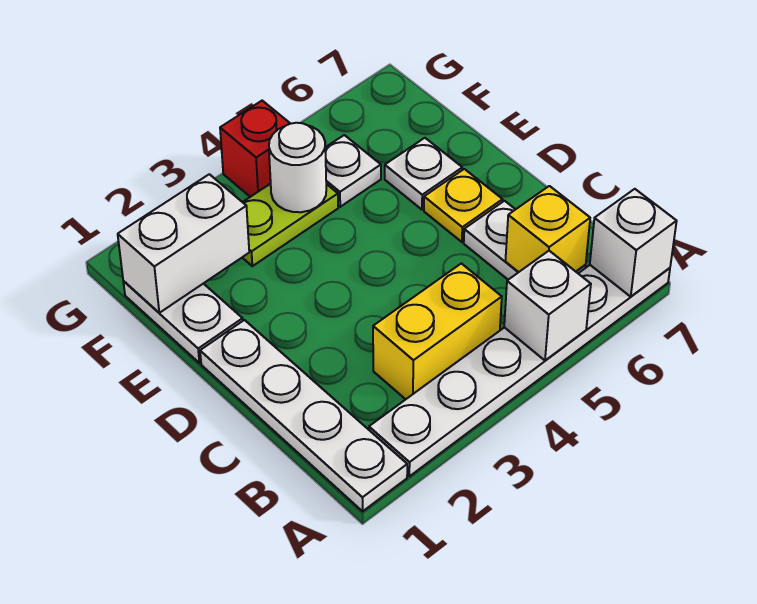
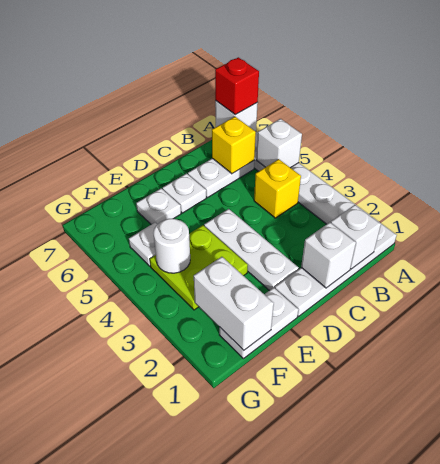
none -> white 1x1 brick [331,205,381,269]
yellow 1x2 brick [373,263,502,399] -> yellow 1x1 brick [254,159,301,218]
none -> white 1x1 brick [301,222,356,288]
none -> white 1x3 plate [204,209,299,291]
yellow 1x1 plate [424,169,503,242] -> white 1x1 plate [163,173,206,213]
lime 1x2 plate [242,184,338,266] -> lime 2x2 plate [150,225,248,310]
red 1x1 brick [220,101,290,197] -> red 1x1 brick moved to [215,57,259,115]

